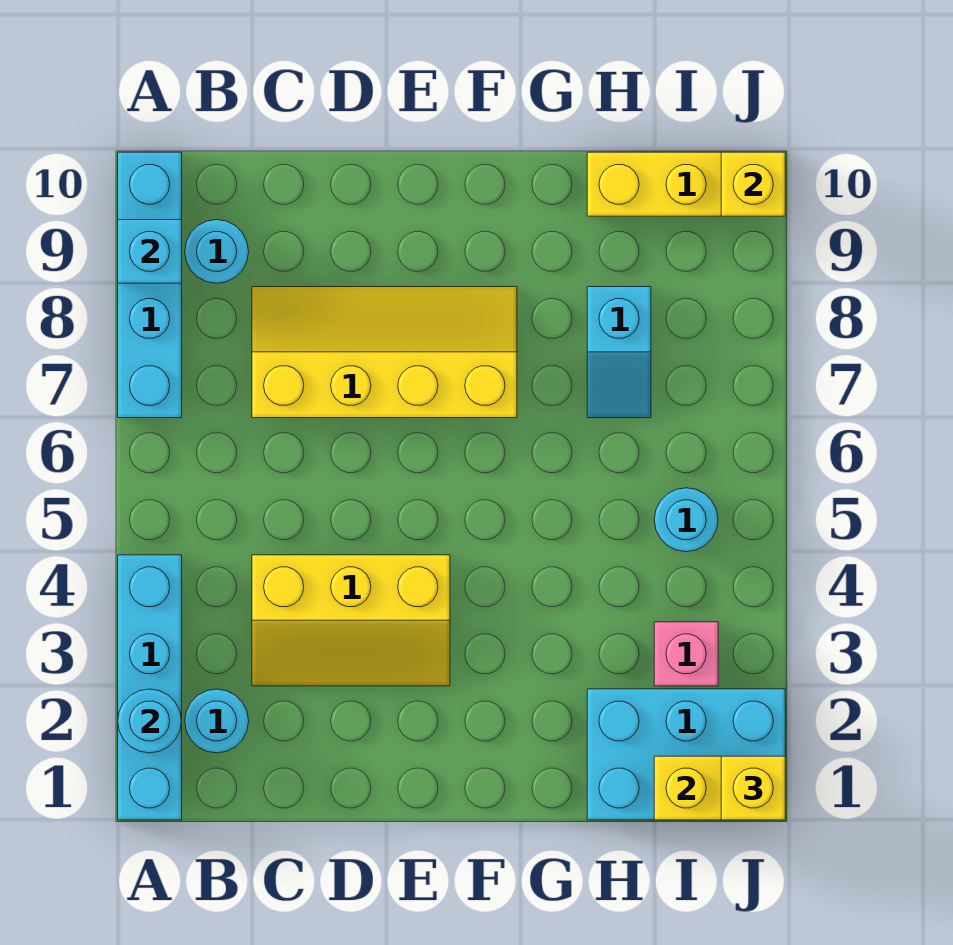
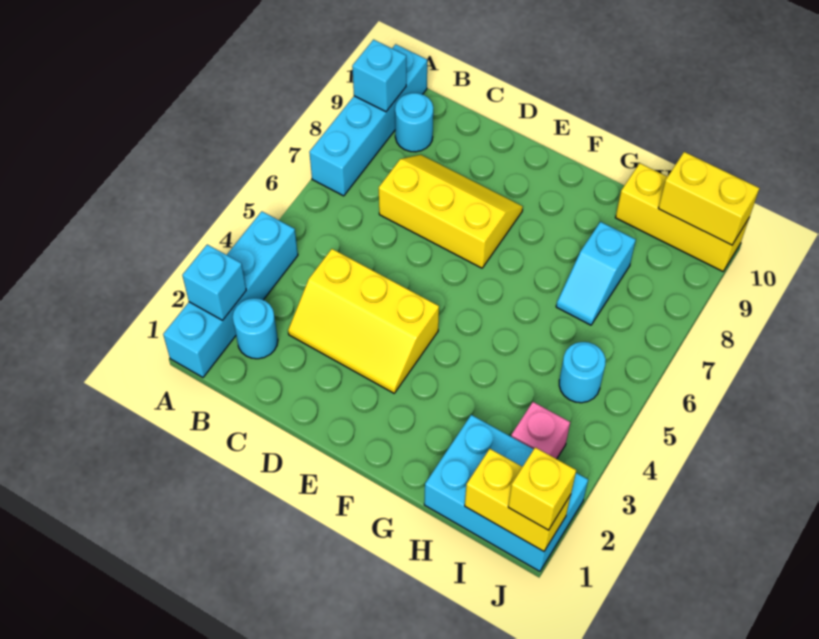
cyan 1x1 round brick [118,689,182,753] -> cyan 1x1 brick [182,245,246,320]
yellow 2x4 slope [252,287,517,418] -> yellow 2x3 slope [379,155,523,268]
yellow 1x1 brick [721,152,785,216] -> yellow 1x2 brick [658,152,759,245]

